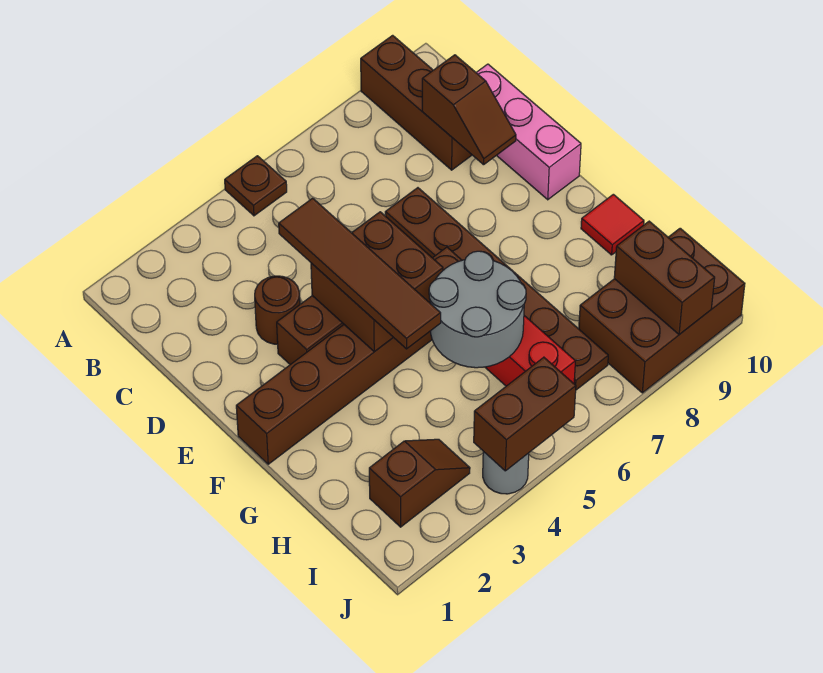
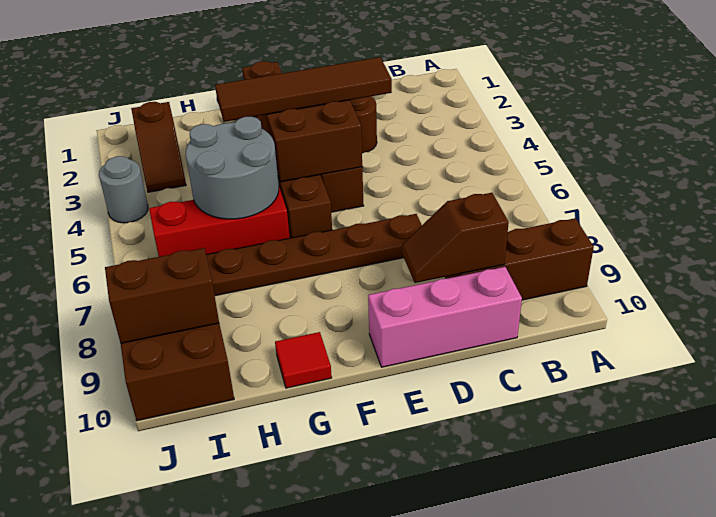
brown 1x1 plate [225,156,287,216] -> none
brown 1x2 brick [474,357,576,471] -> none

